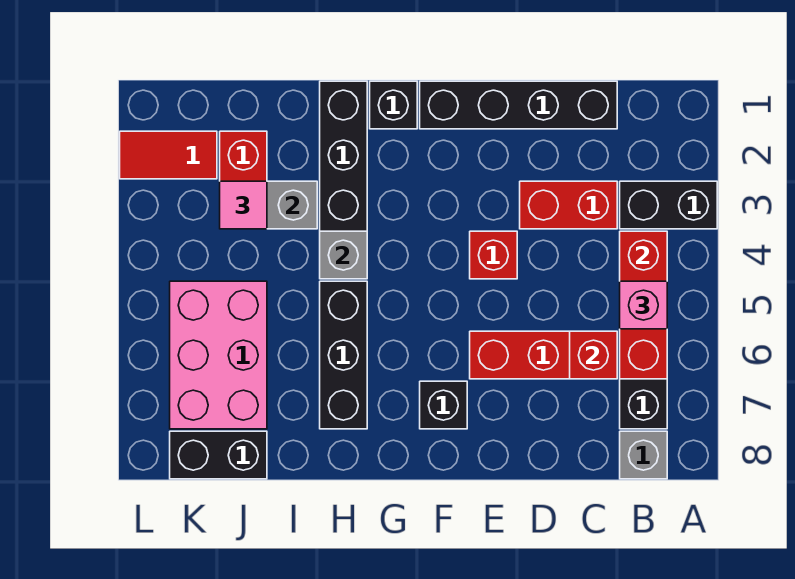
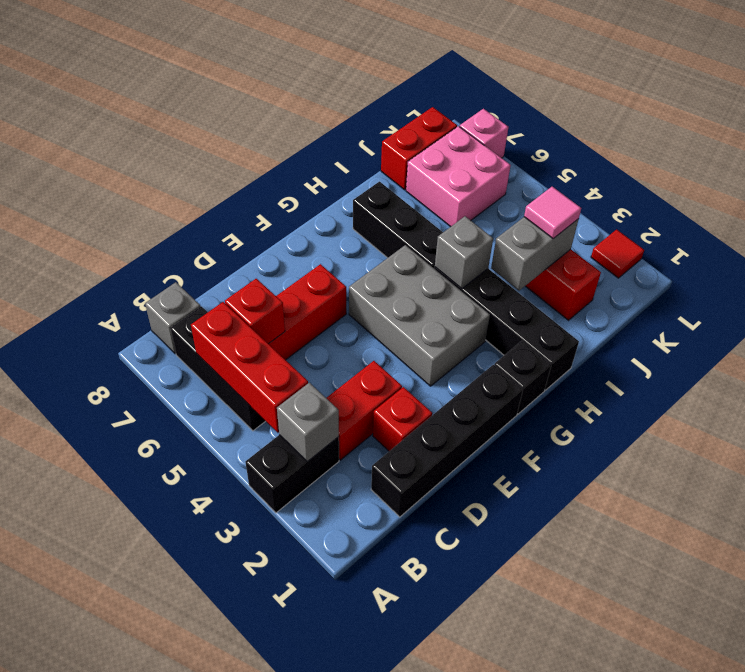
none -> grey 1x1 brick [277,383,339,462]
pink 1x1 brick [620,281,667,329] -> pink 1x1 brick moved to [460,109,508,158]
red 1x1 brick [470,231,517,279] -> red 1x1 brick moved to [373,387,432,451]
none -> grey 2x3 brick [349,245,490,386]
black 1x1 brick [420,381,467,429] -> none
pink 2x3 brick [170,281,267,429] -> pink 2x2 brick [406,126,511,227]
black 1x2 brick [170,431,267,479] -> red 1x2 brick [381,107,457,190]
red 1x2 tile [120,131,217,179] -> red 1x1 tile [591,230,644,278]

